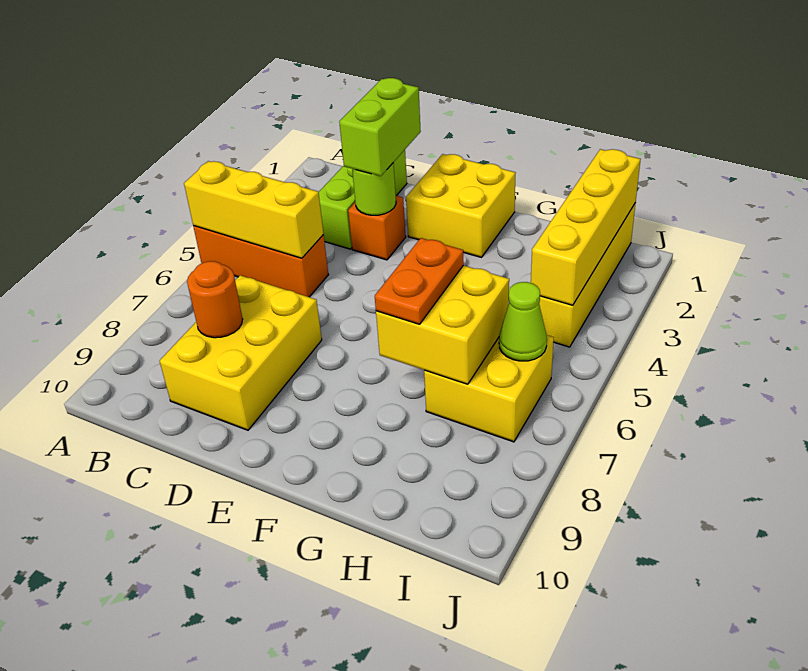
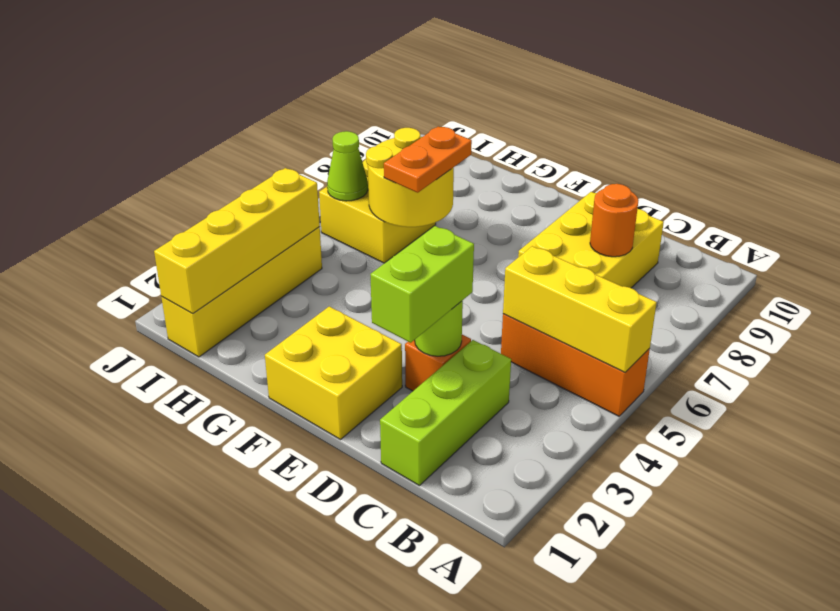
yellow 2x2 brick [376,265,509,384] -> yellow 2x2 round brick [366,128,454,227]

